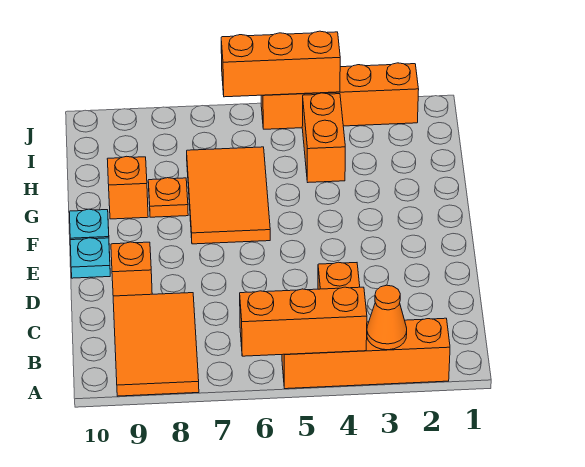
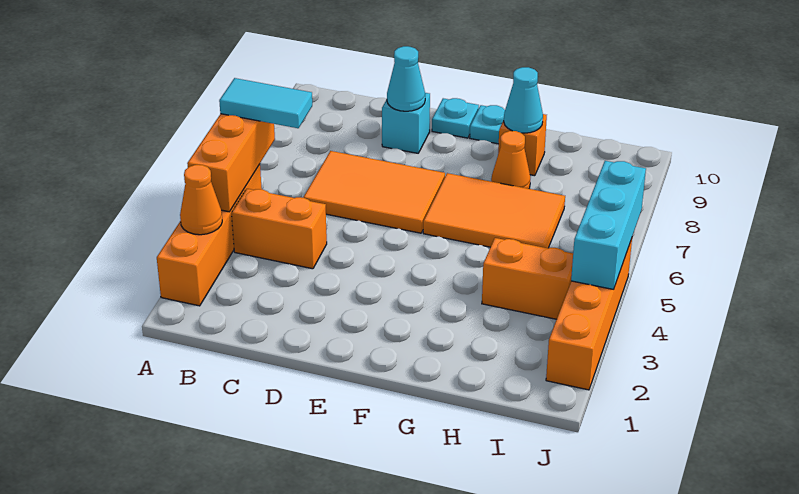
none -> cyan 1x2 tile [219,78,312,128]
orange 2x3 tile [113,293,199,396] -> orange 2x3 tile moved to [304,151,445,233]
orange 1x1 brick [111,242,152,296] -> cyan 1x1 brick [382,93,430,153]
none -> cyan 1x1 cone [387,46,425,111]
orange 1x1 plate [148,178,188,217] -> orange 1x1 cone [491,131,530,189]
none -> cyan 1x1 cone [504,67,543,133]
orange 1x3 brick [221,31,340,97] -> cyan 1x3 brick [571,161,646,289]

